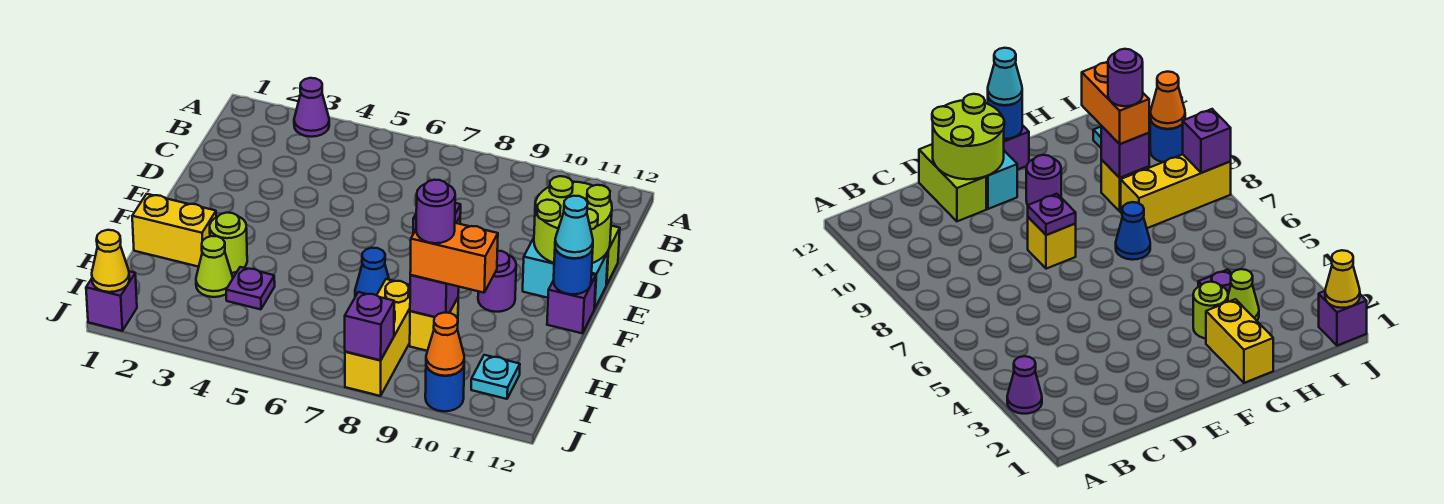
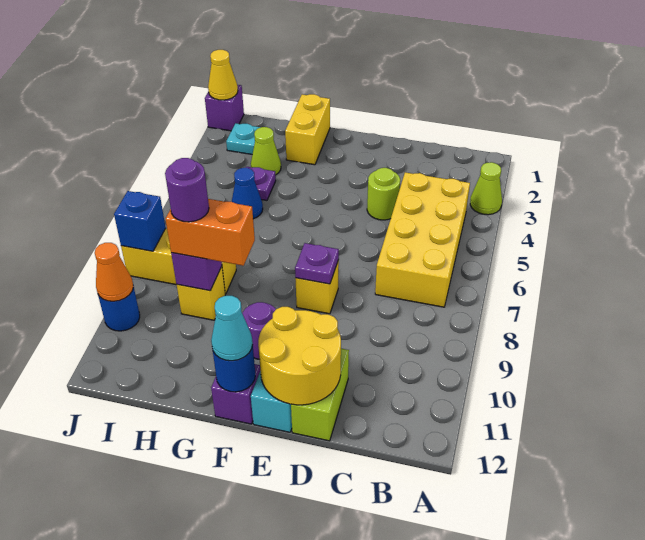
purple 1x1 cone [294,78,329,137] -> lime 1x1 cone [470,162,502,215]
none -> yellow 2x4 brick [375,172,470,307]
lime 2x2 round brick [534,176,612,263] -> yellow 2x2 round brick [258,307,341,405]
lime 1x1 round brick [210,213,247,273] -> lime 1x1 round brick moved to [367,168,400,220]
blue 1x1 cone [355,248,389,297] -> blue 1x1 cone moved to [232,168,263,219]
orange 1x2 brick [410,223,498,293] -> orange 1x2 brick turned to [166,199,255,266]
cyan 1x1 plate [471,355,520,399] -> cyan 1x1 plate moved to [226,123,260,154]
purple 1x1 brick [345,292,394,360] -> blue 1x1 brick [114,191,166,251]

